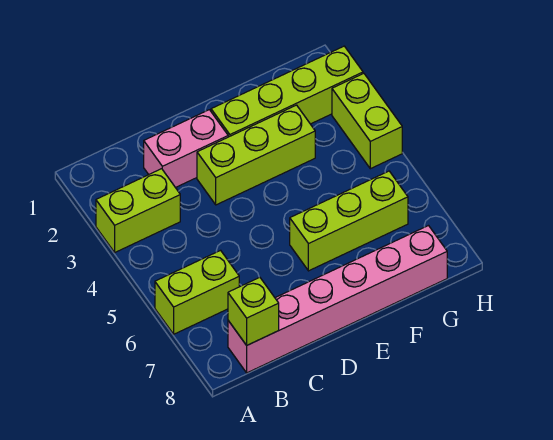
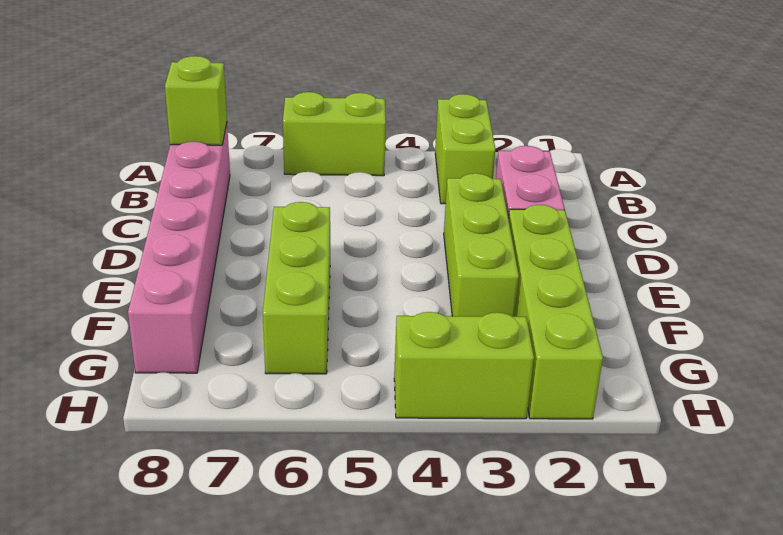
lime 1x2 brick [155,250,239,334] -> lime 1x2 brick turned to [283,92,386,176]

